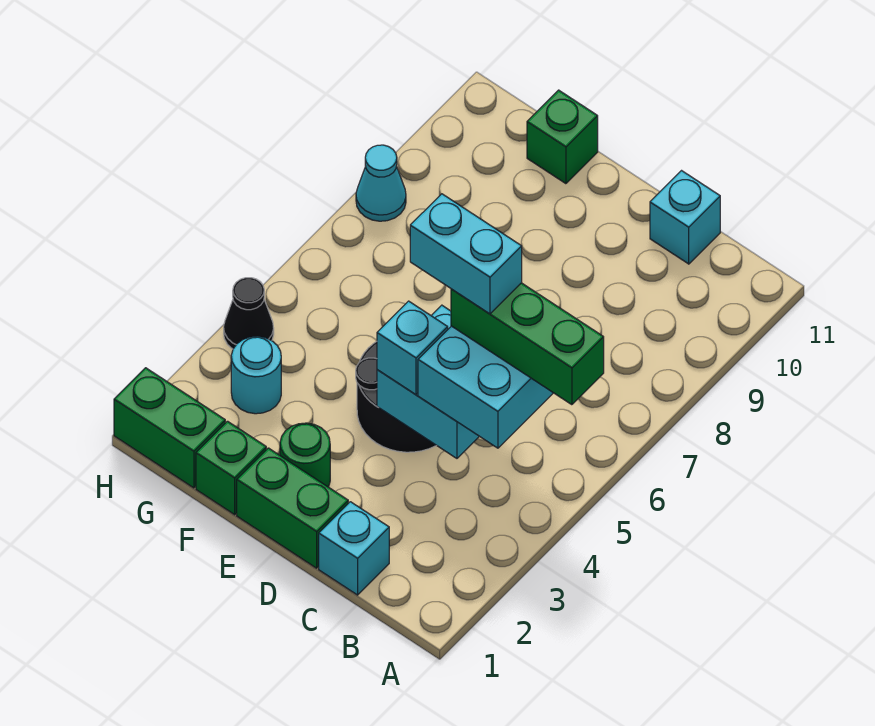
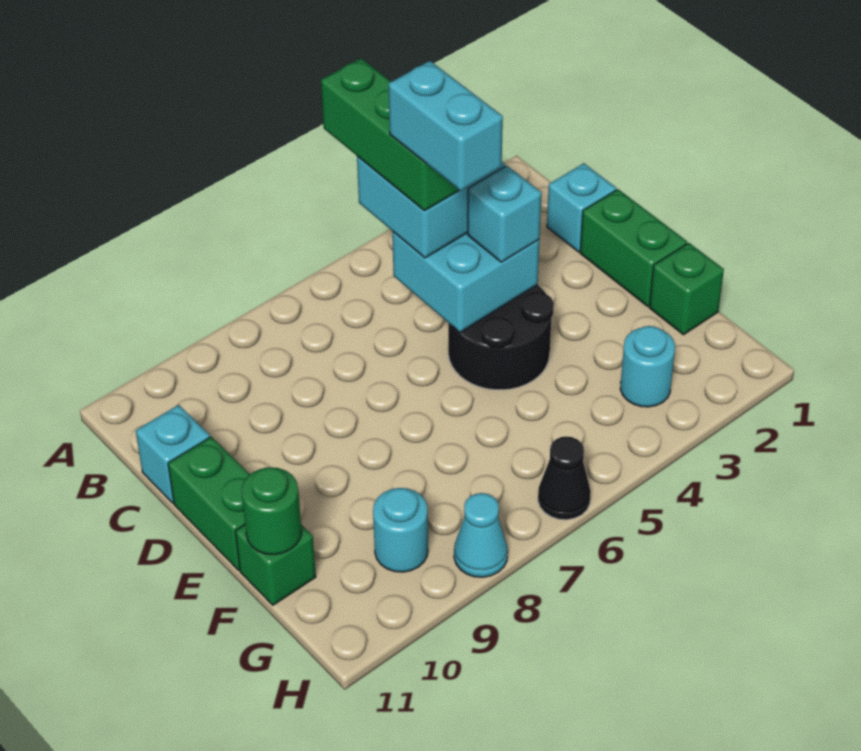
green 1x1 round brick [280,423,330,487] -> green 1x1 round brick moved to [242,467,302,555]
green 1x2 brick [114,368,225,488] -> green 1x2 brick moved to [168,437,250,570]
none -> cyan 1x1 round brick [373,488,428,572]
black 1x1 cone [224,278,274,349] -> black 1x1 cone moved to [538,436,591,520]

